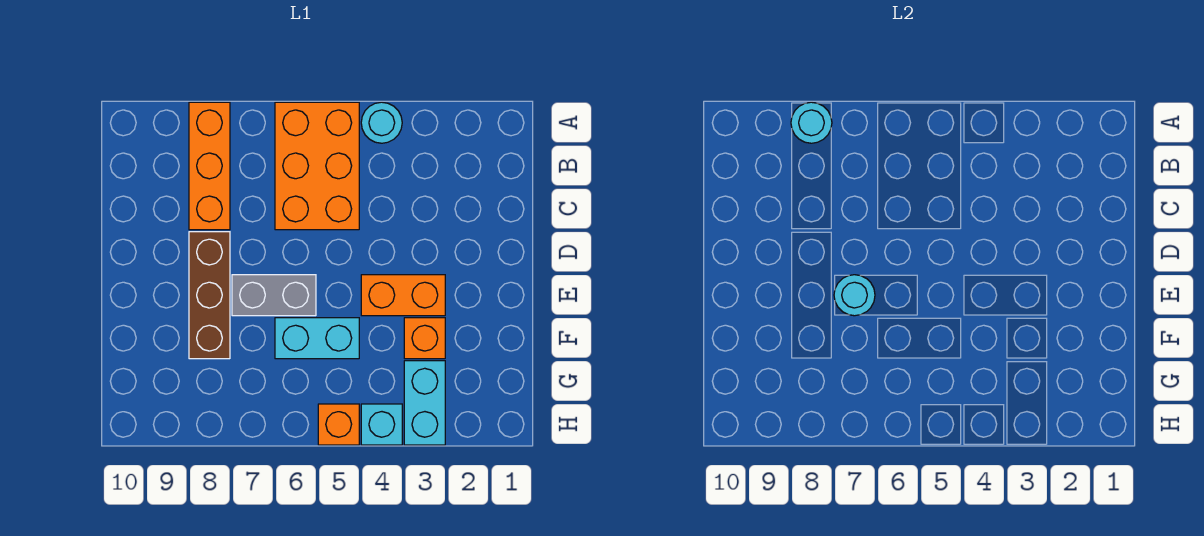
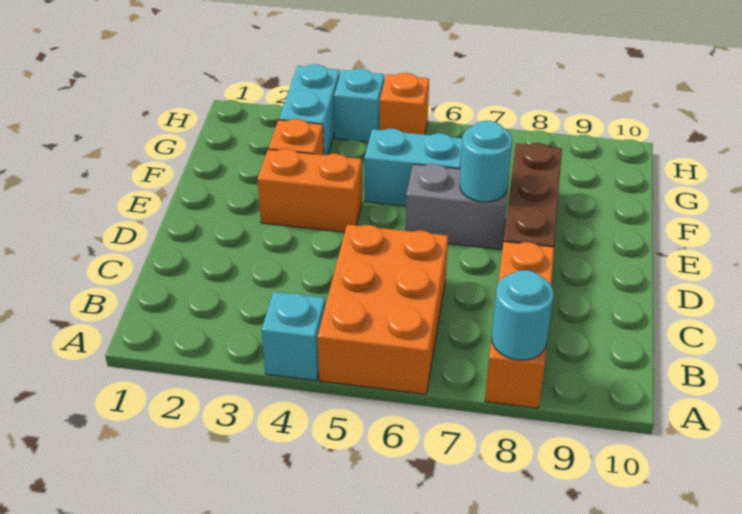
cyan 1x1 round brick [361,102,402,143] -> cyan 1x1 brick [261,292,325,381]

